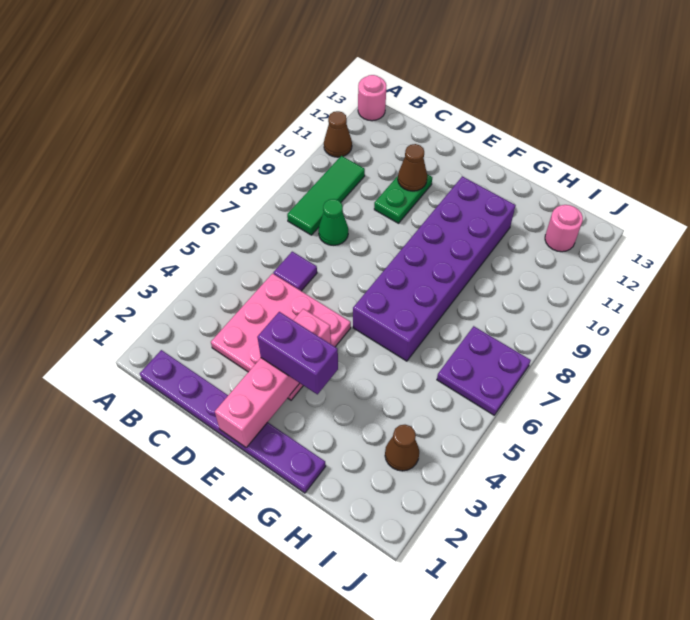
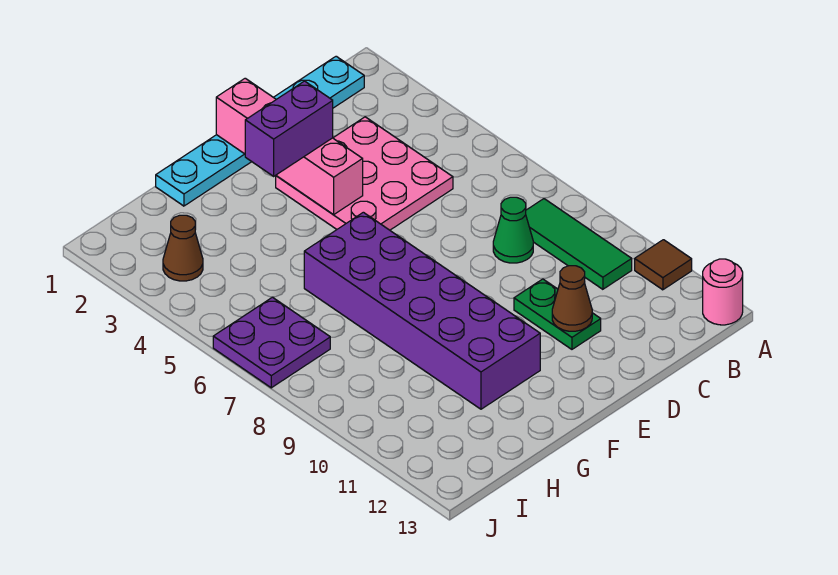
brown 1x1 cone [324,111,352,157] -> brown 1x1 tile [635,240,692,290]
purple 1x6 plate [140,350,326,493] -> cyan 1x6 plate [156,56,364,206]
purple 1x1 tile [273,252,317,291] -> none
pink 1x1 round brick [545,205,583,252] -> none

